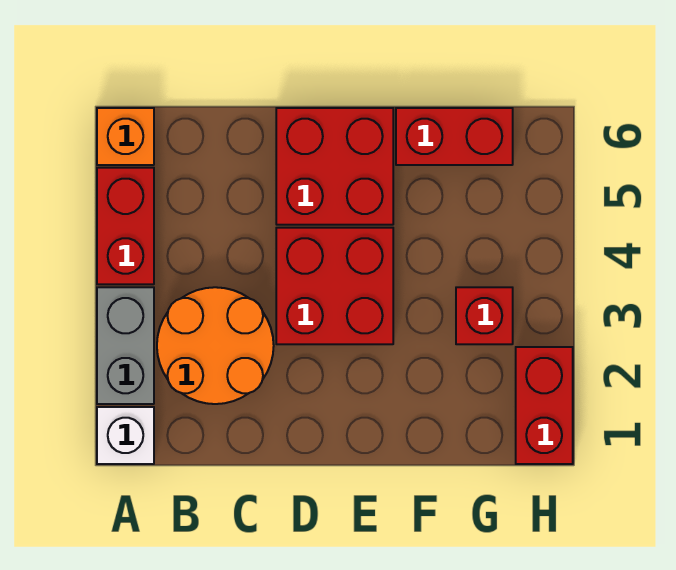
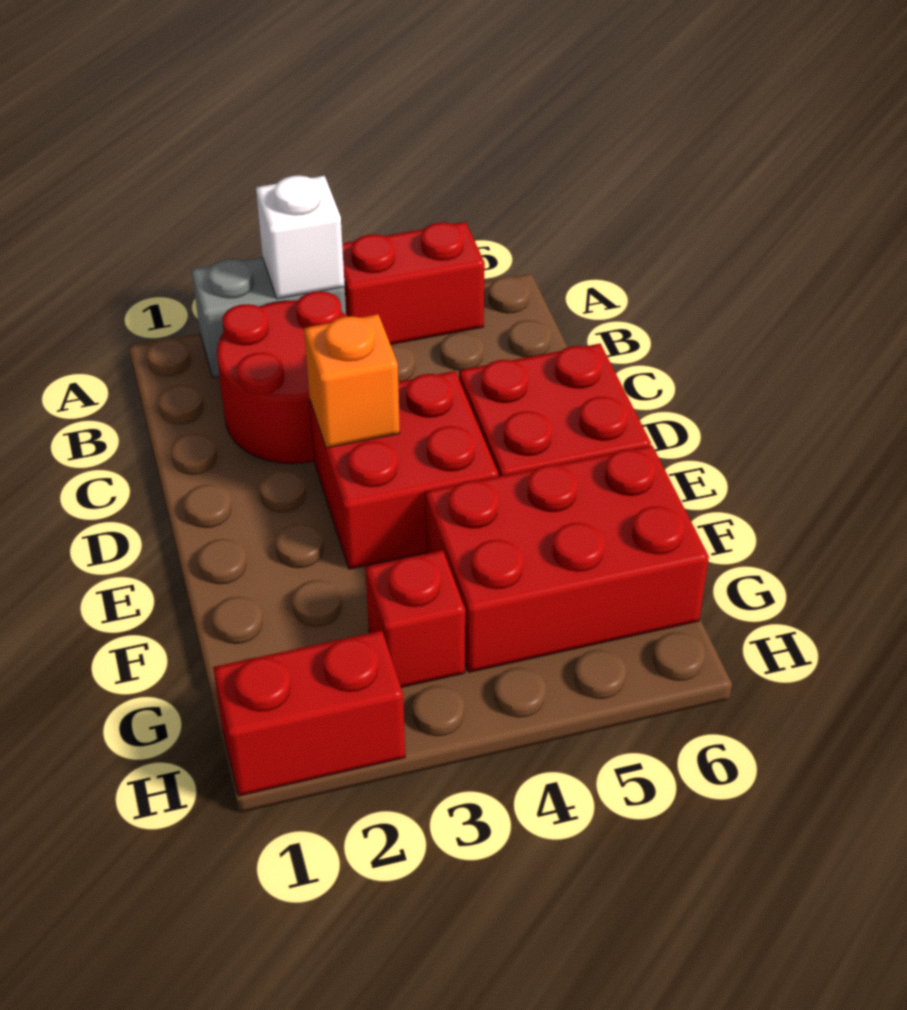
white 1x1 brick [97,407,154,464] -> white 1x1 brick moved to [256,175,345,299]
orange 1x1 brick [97,108,154,165] -> orange 1x1 brick moved to [304,314,400,448]
orange 2x2 round brick [157,287,274,404] -> red 2x2 round brick [217,291,348,464]
red 1x2 brick [396,108,513,165] -> red 2x3 brick [425,445,709,672]

